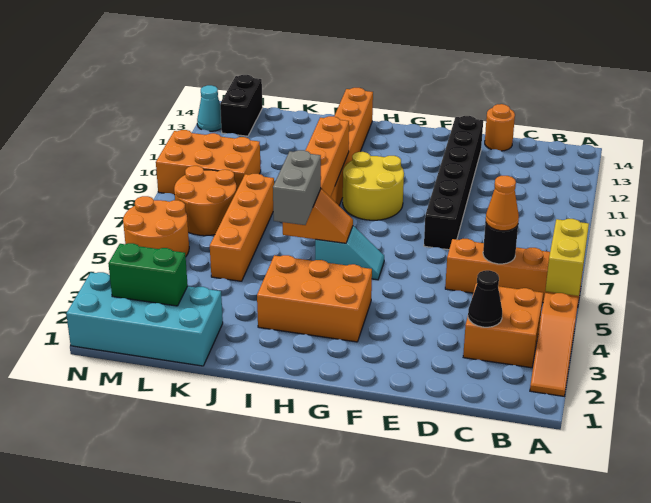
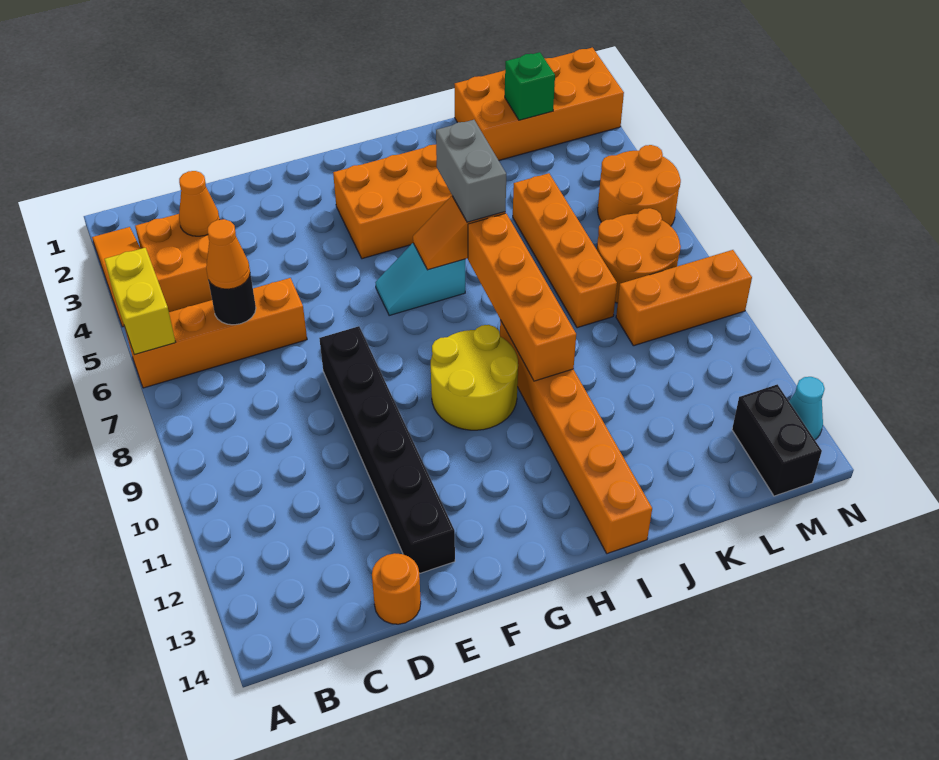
black 1x1 cone [468,270,502,327] -> orange 1x1 cone [179,171,220,236]
cyan 2x4 brick [66,272,223,366] -> orange 2x4 brick [454,48,624,160]
green 1x2 brick [108,243,188,306] -> green 1x1 brick [505,52,555,120]
orange 2x3 brick [156,130,261,195] -> orange 1x3 brick [616,250,752,346]

